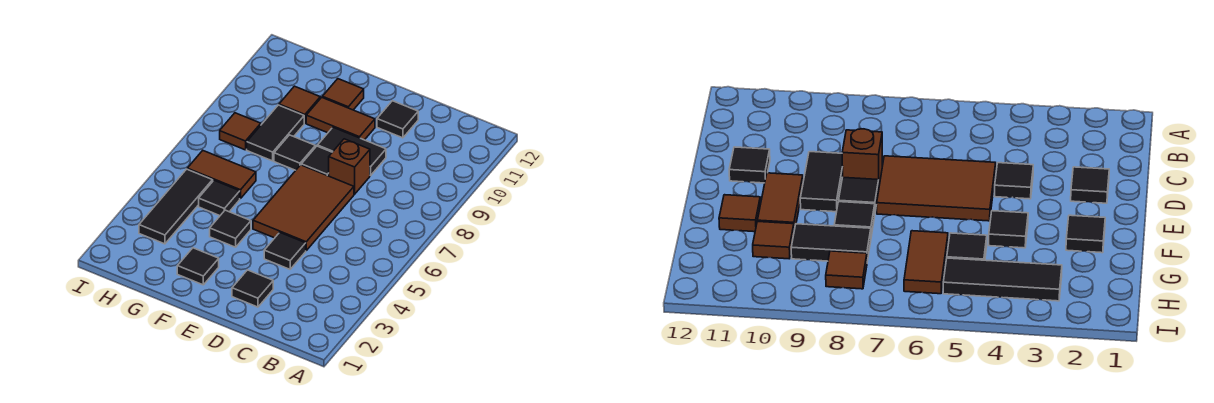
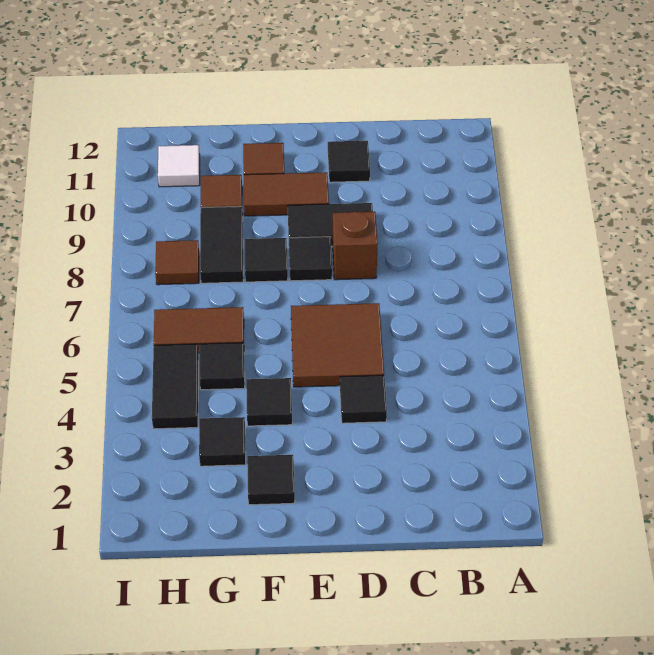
black 1x1 tile [232,270,273,307] -> black 1x1 tile moved to [199,417,246,466]
brown 2x3 tile [253,165,354,250] -> brown 2x2 tile [291,303,384,387]
black 1x3 tile [139,169,213,244] -> black 1x2 tile [152,344,198,429]
none -> white 1x1 tile [158,145,200,187]

